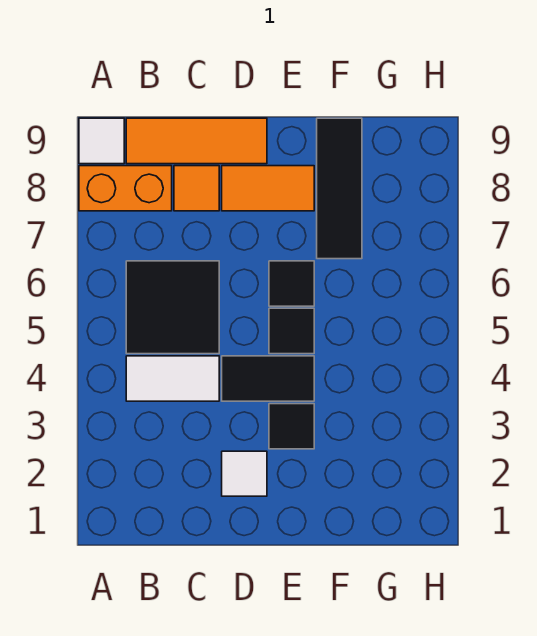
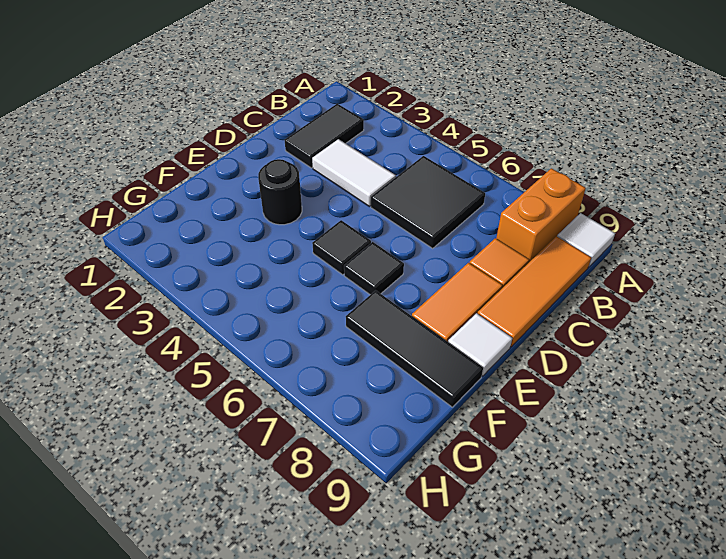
white 1x2 tile [126,356,219,401] -> white 1x2 tile turned to [312,139,396,207]
white 1x1 tile [222,451,267,496] -> white 1x1 tile moved to [448,313,512,376]
black 1x2 tile [222,356,314,401] -> black 1x2 tile moved to [285,104,364,168]
black 1x1 tile [269,404,314,449] -> black 1x1 round brick [258,159,302,225]

